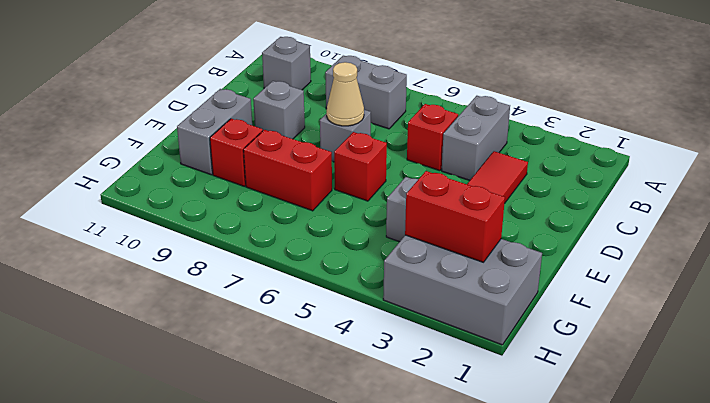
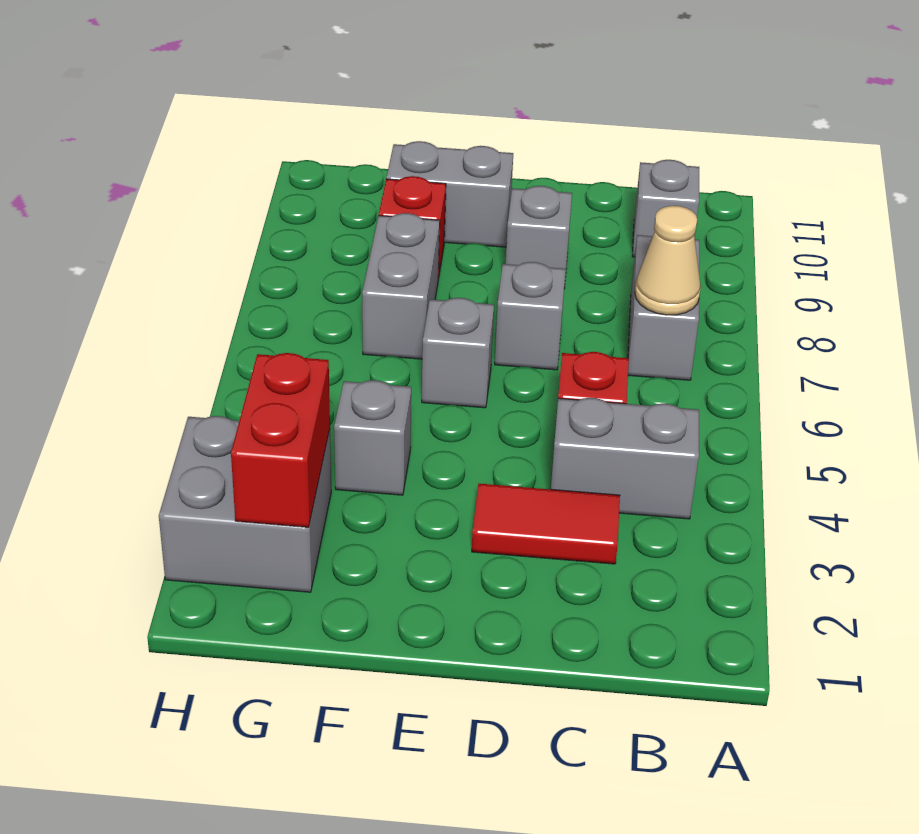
tan 1x1 cone [327,62,364,126] -> tan 1x1 cone moved to [635,206,701,315]
red 1x1 brick [334,132,387,201] -> grey 1x1 brick [422,298,494,408]
red 1x2 brick [244,130,332,211] -> grey 1x2 brick [362,213,440,359]
grey 2x3 brick [383,235,542,345] -> grey 2x2 brick [159,416,331,592]

